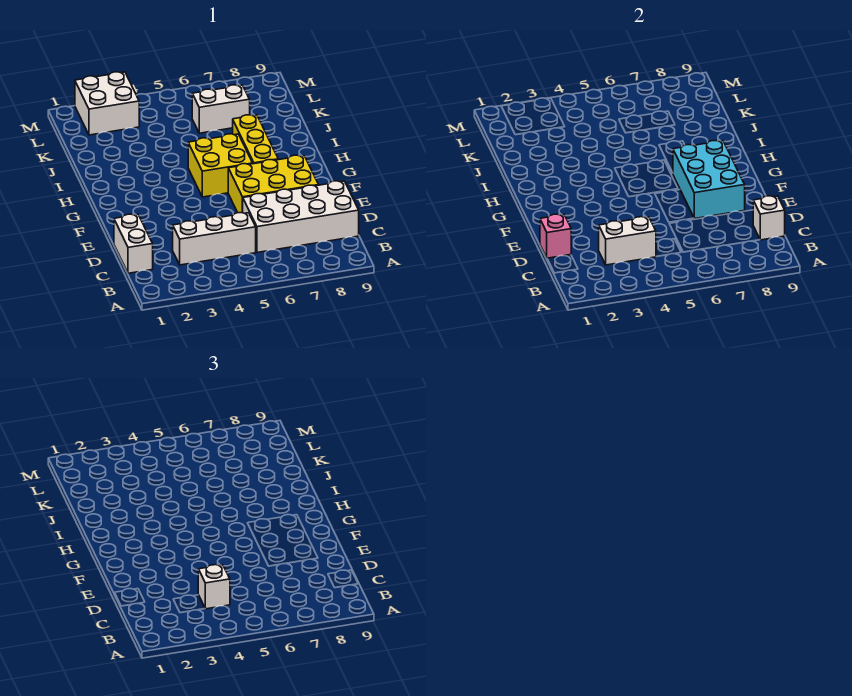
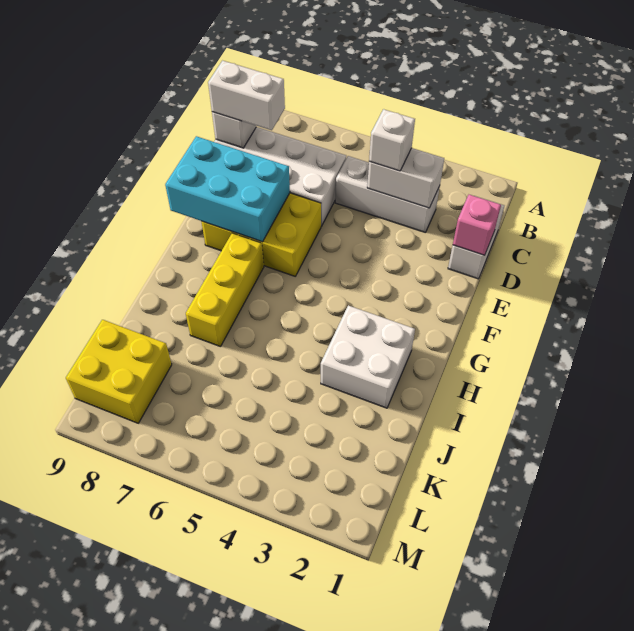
cyan 2x3 brick [673,141,745,219] -> cyan 2x3 brick turned to [165,136,290,242]
yellow 2x2 brick [188,134,253,197] -> yellow 2x2 brick moved to [66,320,172,423]
white 1x2 brick [192,85,250,133] -> white 1x2 brick moved to [208,61,285,130]
white 2x2 brick [75,72,139,135] -> white 2x2 brick moved to [321,305,415,408]

